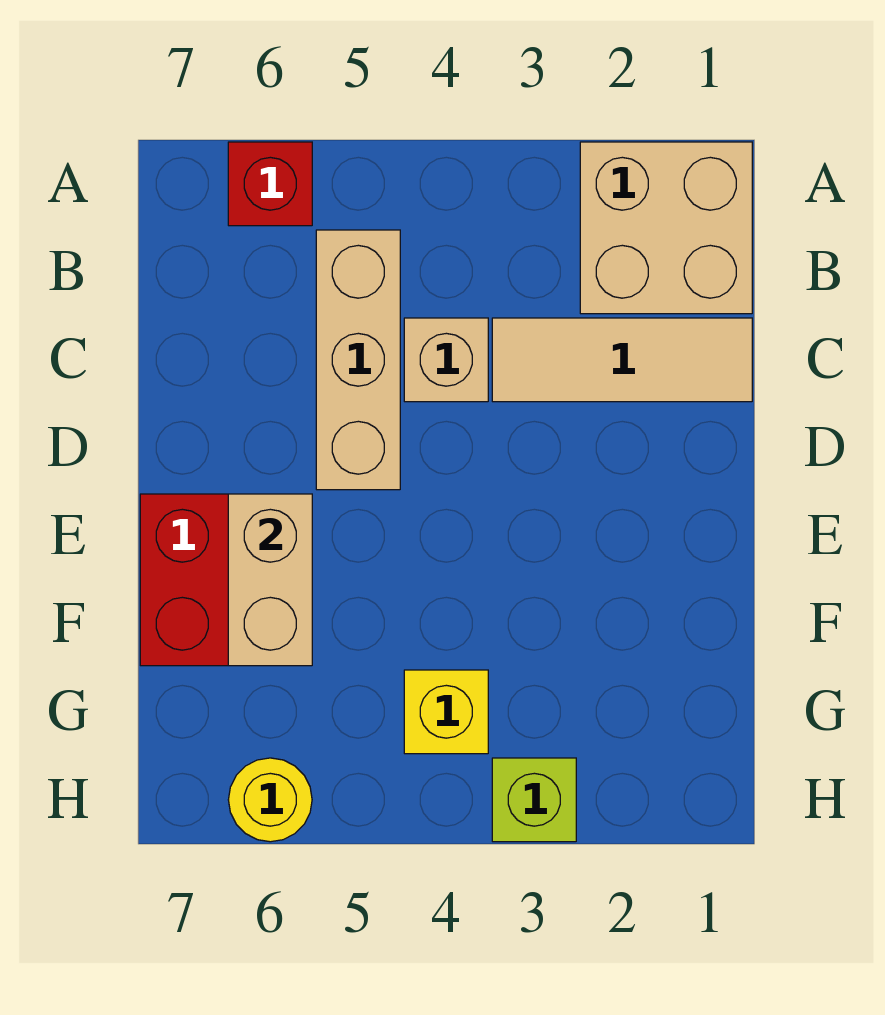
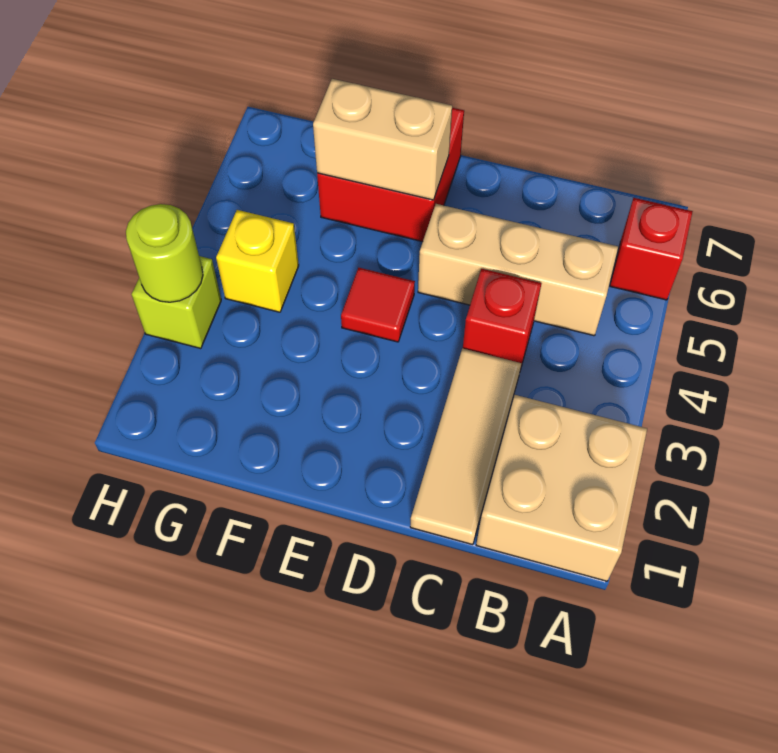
tan 1x1 brick [404,318,488,402] -> red 1x1 brick [463,269,541,367]
none -> red 1x1 tile [341,268,415,342]
none -> lime 1x1 round brick [126,204,203,302]
yellow 1x1 round brick [228,758,312,842] -> none

